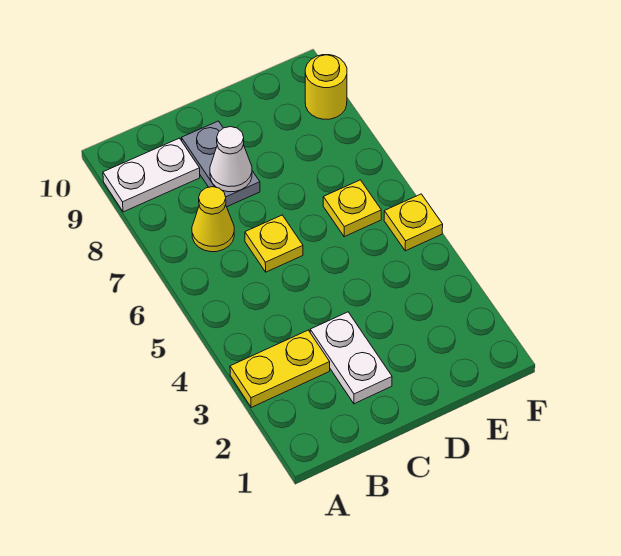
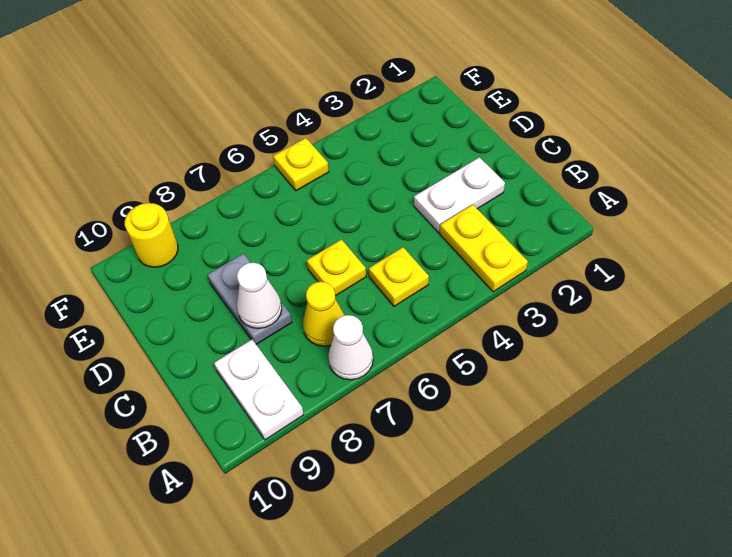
none -> white 1x1 cone [328,315,373,380]
grey 1x2 plate [181,121,260,207] -> grey 1x2 plate turned to [207,254,292,344]
yellow 1x1 plate [323,180,381,237] -> yellow 1x1 plate moved to [369,247,429,306]

